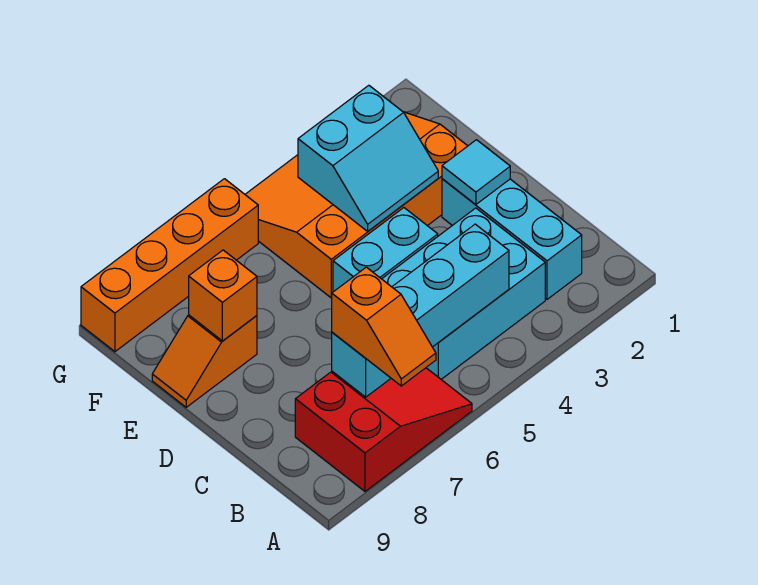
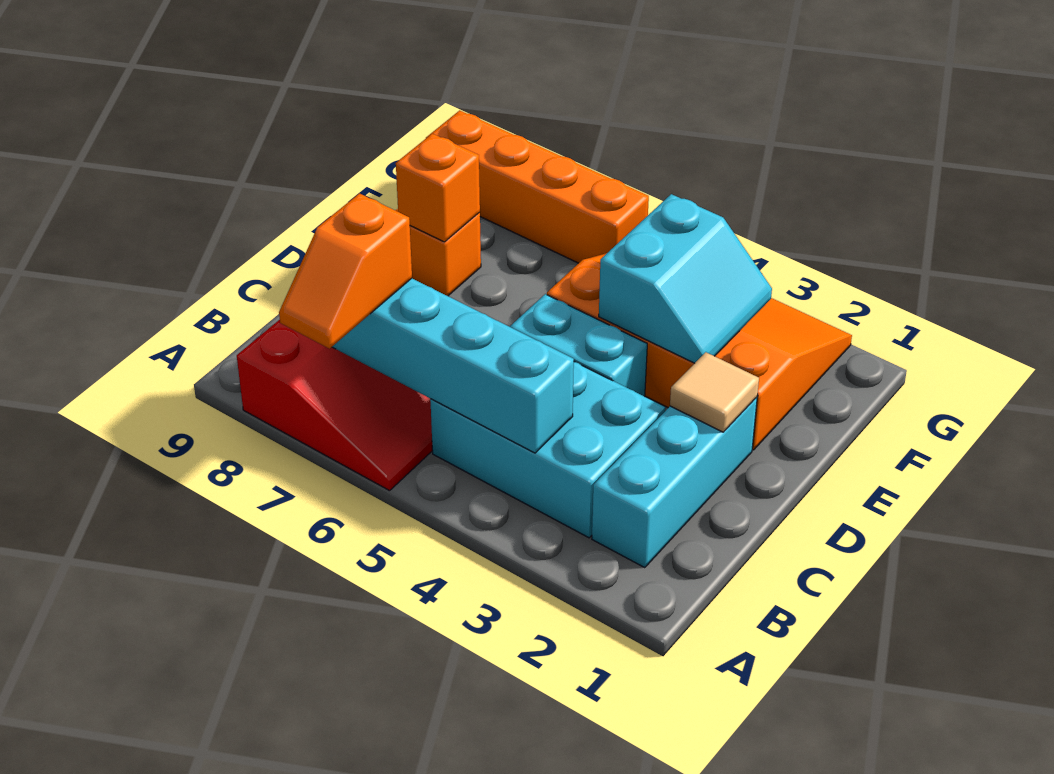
cyan 1x1 tile [442,140,510,205] -> tan 1x1 tile [670,352,759,432]
cyan 2x2 slope [298,85,438,231] -> cyan 2x2 slope turned to [599,194,772,363]

